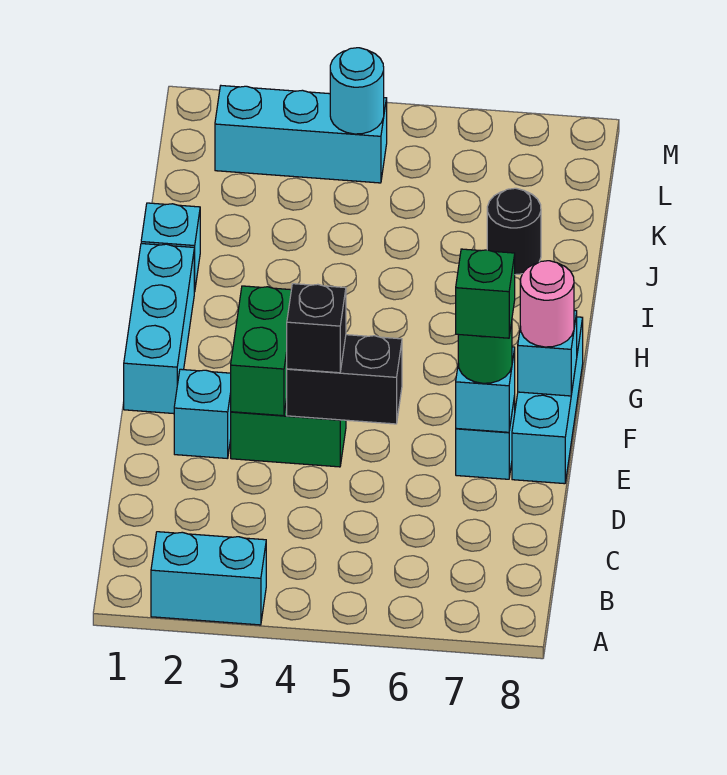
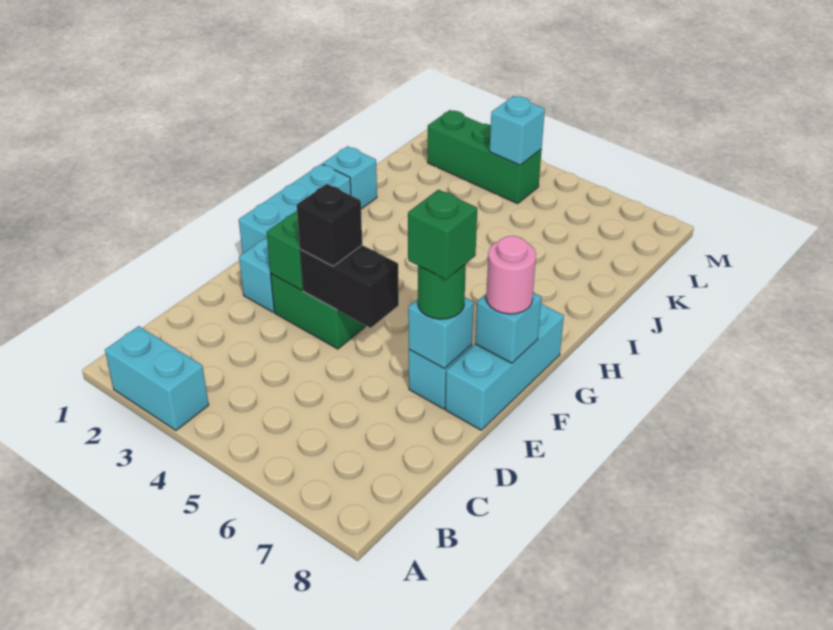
black 1x1 round brick [487,188,541,275] -> none
cyan 1x3 brick [215,86,387,183] -> green 1x3 brick [428,110,542,204]
cyan 1x1 round brick [330,48,384,134] -> cyan 1x1 brick [490,96,545,165]

